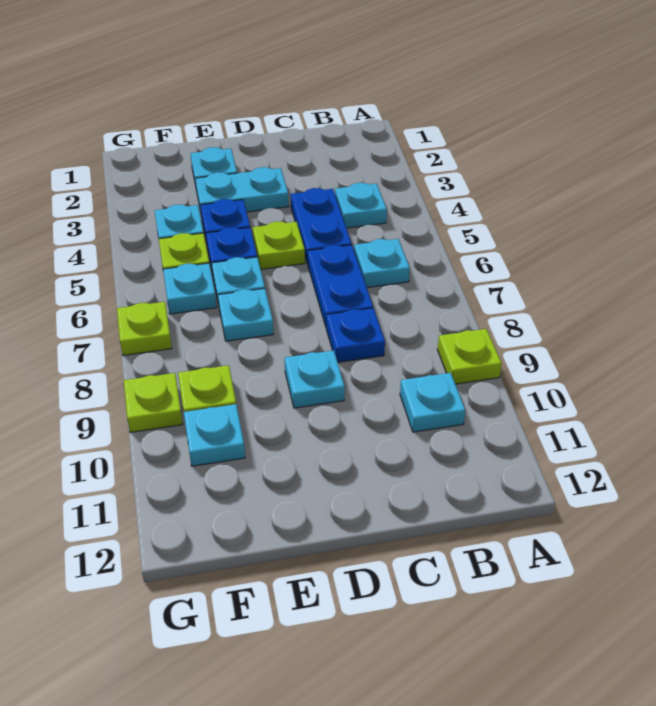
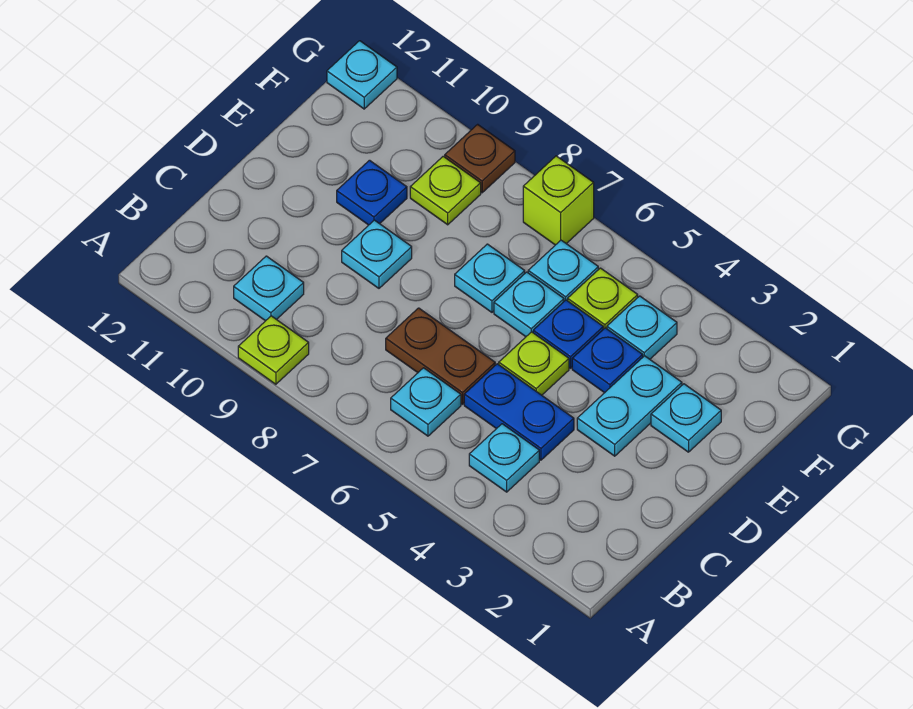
blue 1x2 plate [307,245,373,326] -> brown 1x2 plate [386,308,495,404]
blue 1x1 plate [326,308,385,362] -> blue 1x1 plate moved to [337,160,407,225]
cyan 1x1 plate [184,404,245,466] -> cyan 1x1 plate moved to [327,41,397,109]
lime 1x1 plate [117,302,172,355] -> lime 1x1 brick [523,156,594,245]
lime 1x1 plate [124,373,183,432] -> brown 1x1 plate [445,124,515,193]

